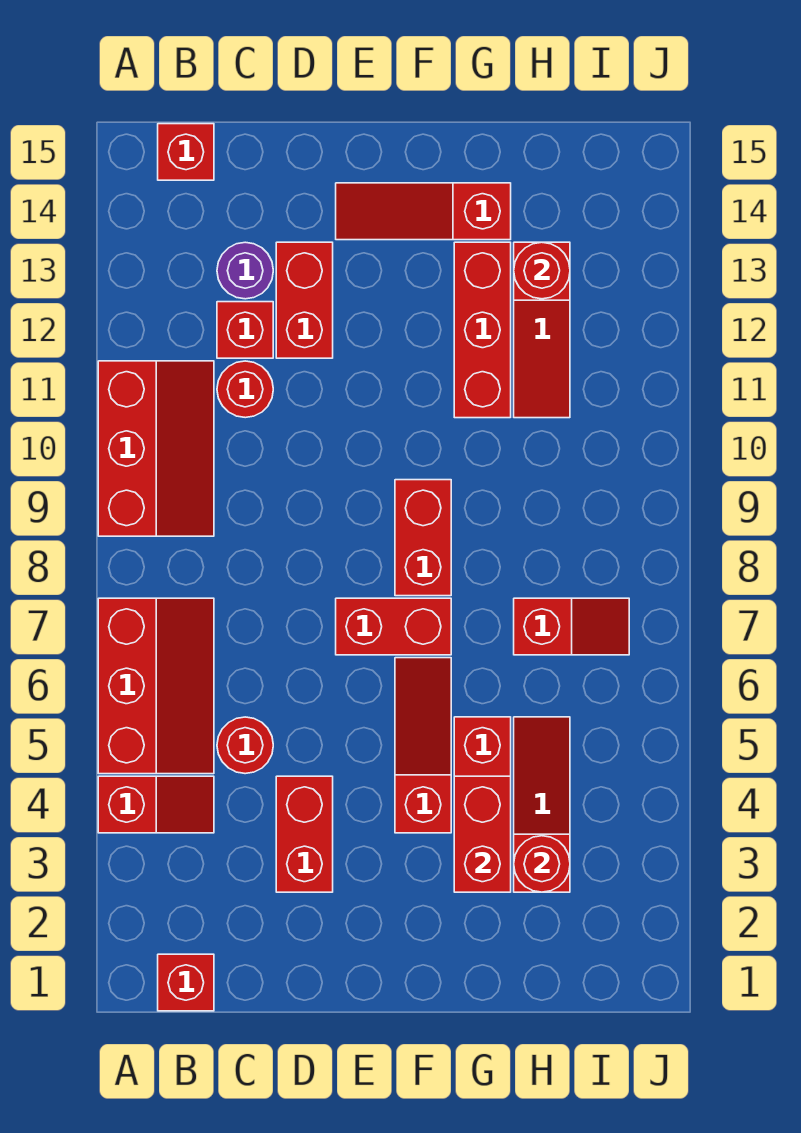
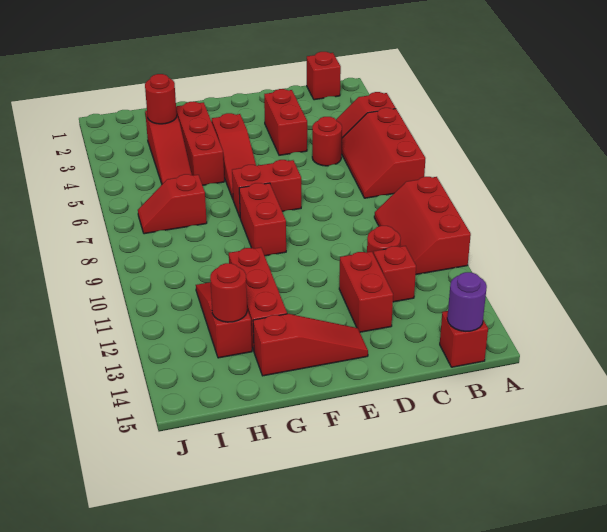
purple 1x1 round brick [217,242,273,299] -> purple 1x1 round brick moved to [447,272,487,331]
red 1x2 brick [454,776,511,892] -> none

